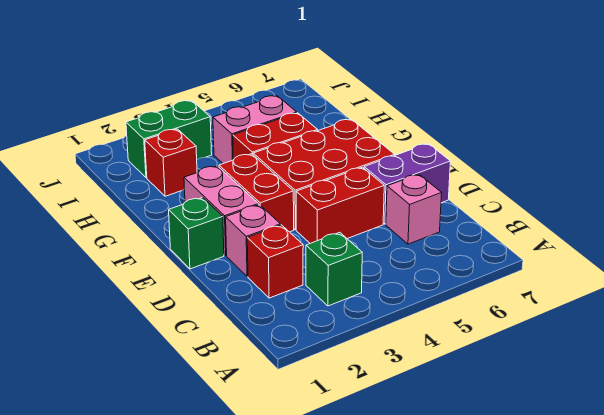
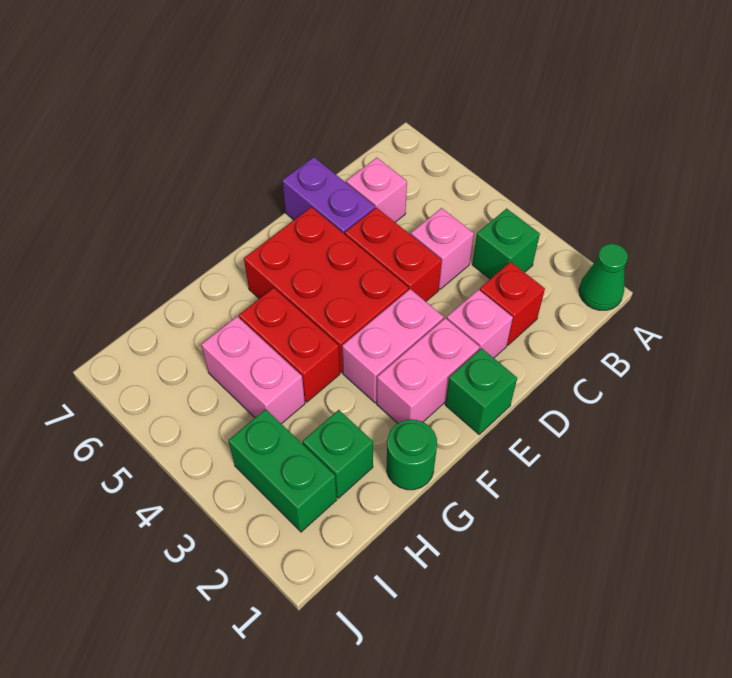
none -> green 1x1 cone [579,244,628,310]
none -> pink 1x1 brick [411,208,474,289]
red 1x2 brick [219,154,294,232] -> pink 1x2 brick [342,289,443,403]
none -> green 1x1 round brick [387,420,437,490]
red 1x1 brick [145,129,197,196] -> green 1x1 brick [303,410,373,498]

